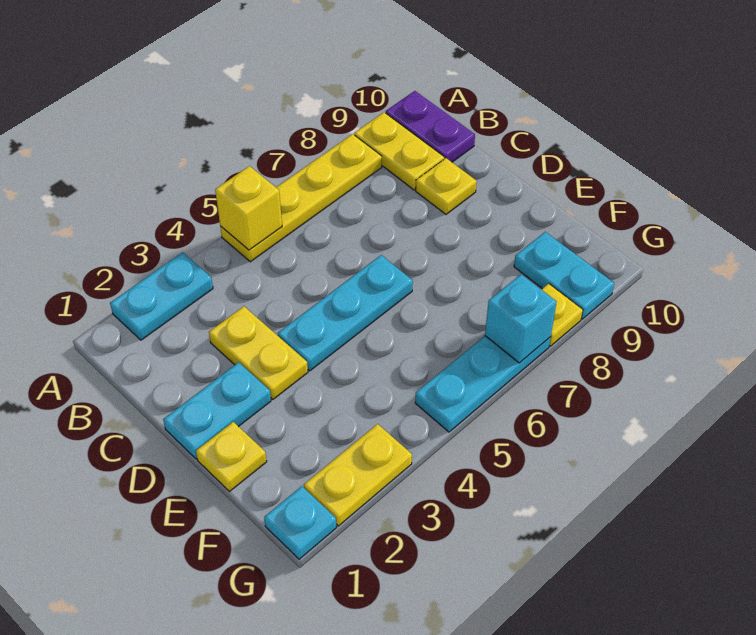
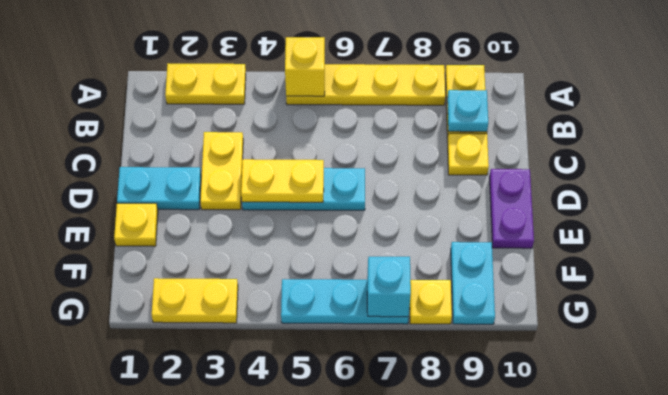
cyan 1x2 plate [110,252,213,340] -> yellow 1x2 plate [165,63,246,104]
purple 1x2 plate [386,91,475,162] -> purple 1x2 plate moved to [489,169,534,248]
none -> yellow 1x2 plate [241,159,324,202]
cyan 1x1 plate [264,486,337,559] -> cyan 1x1 plate moved to [447,90,488,132]

